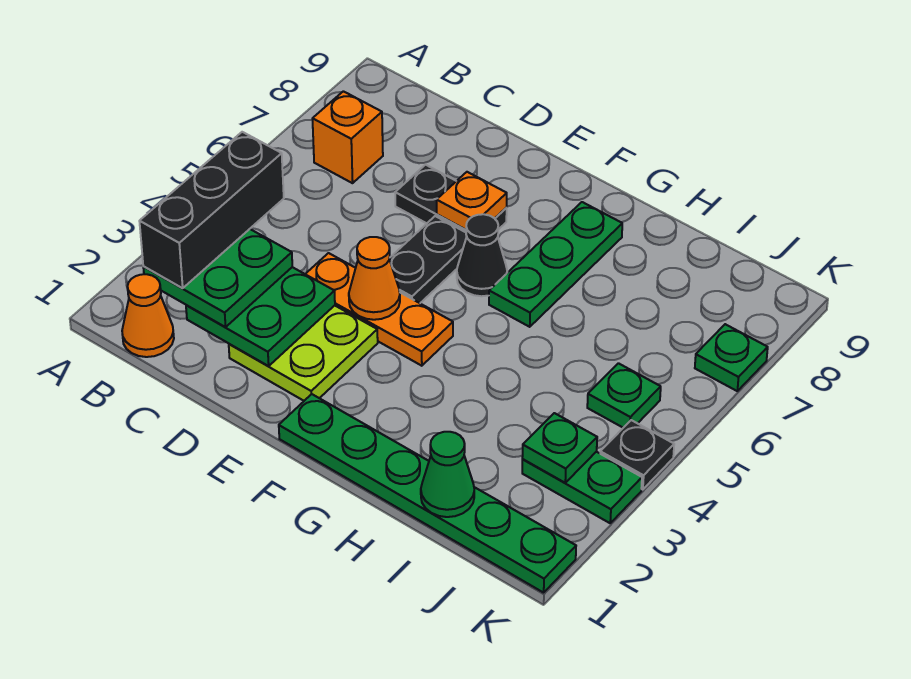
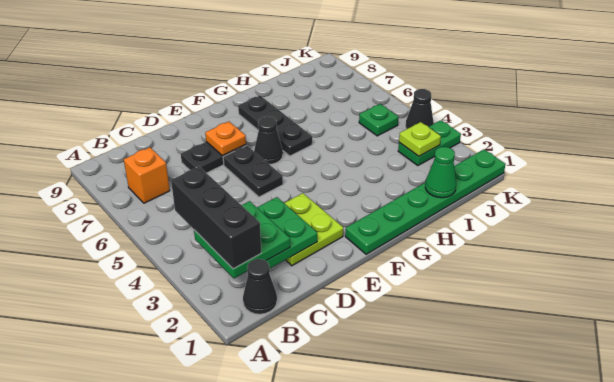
orange 1x1 cone [122,274,174,357] -> black 1x1 cone [243,259,277,314]
orange 1x3 plate [306,253,453,366] -> none
orange 1x1 cone [349,237,400,320] -> none
green 1x3 plate [489,202,622,327] -> black 1x3 plate [238,96,312,156]
green 1x1 plate [522,413,597,483] -> lime 1x1 plate [399,122,441,156]
black 1x1 plate [600,420,674,490] -> black 1x1 cone [406,89,434,129]
green 1x1 plate [695,324,768,391] -> none

